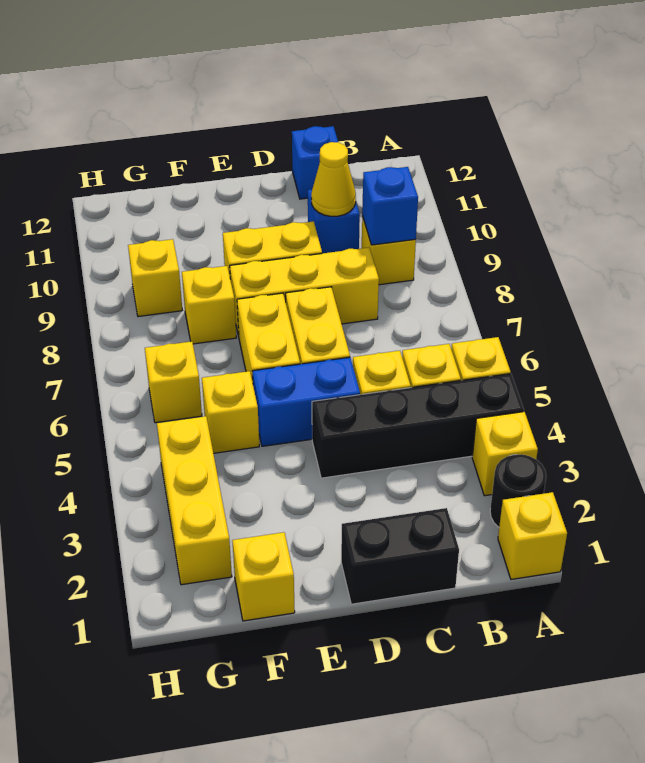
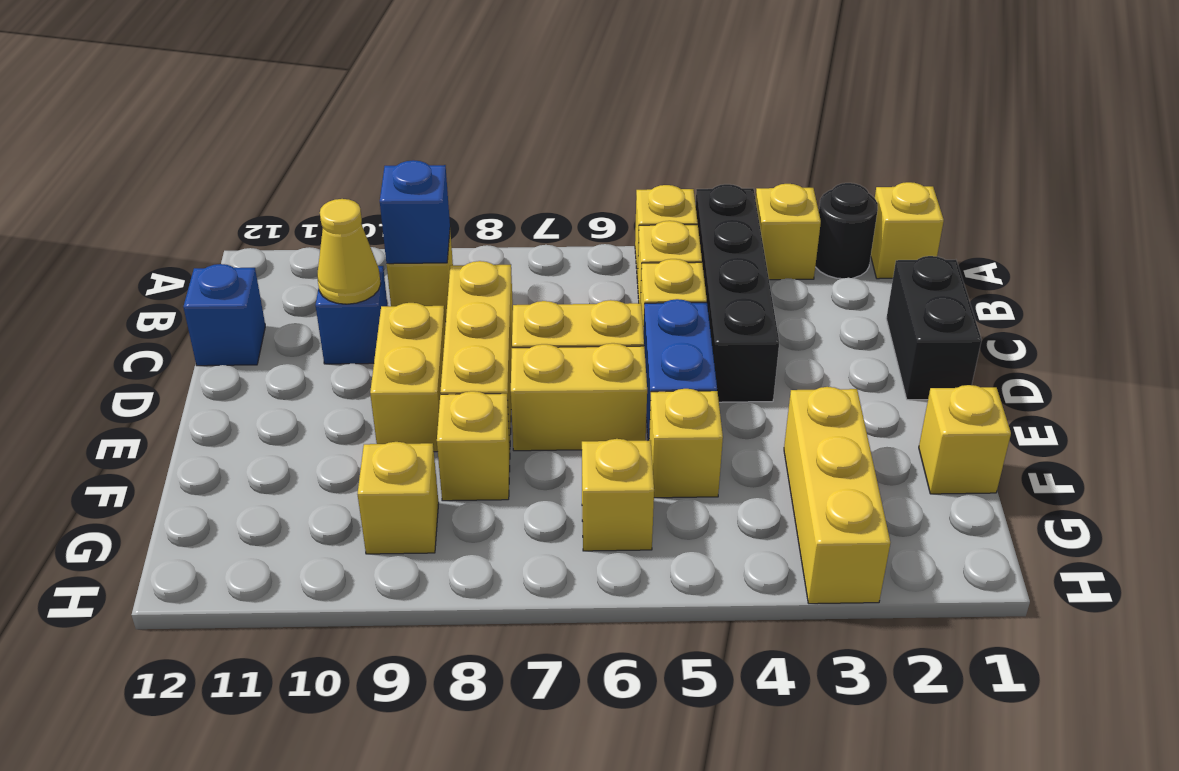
yellow 1x3 brick [157,416,232,585] -> yellow 1x3 brick turned to [784,387,890,604]

